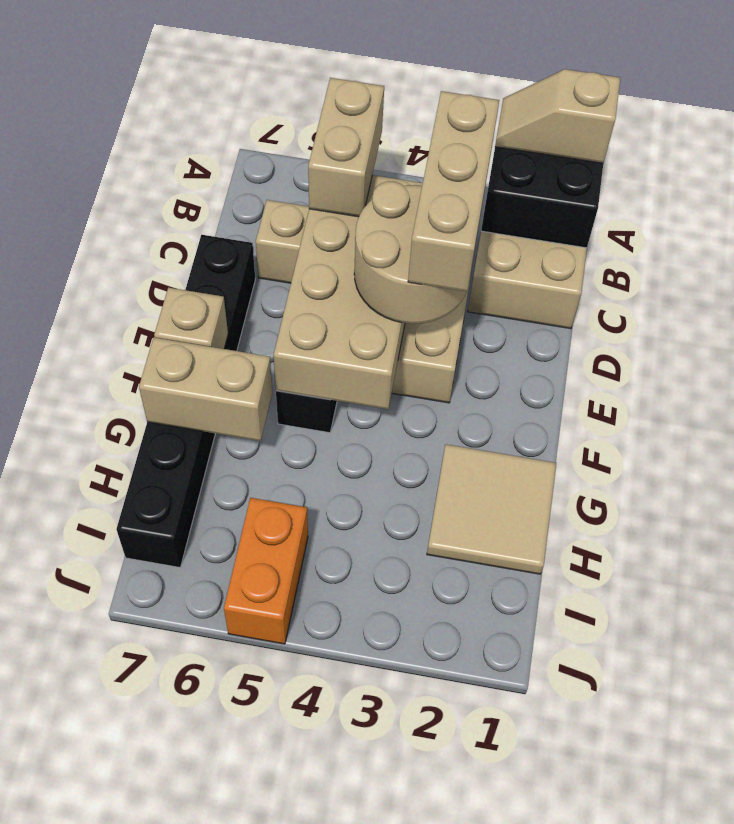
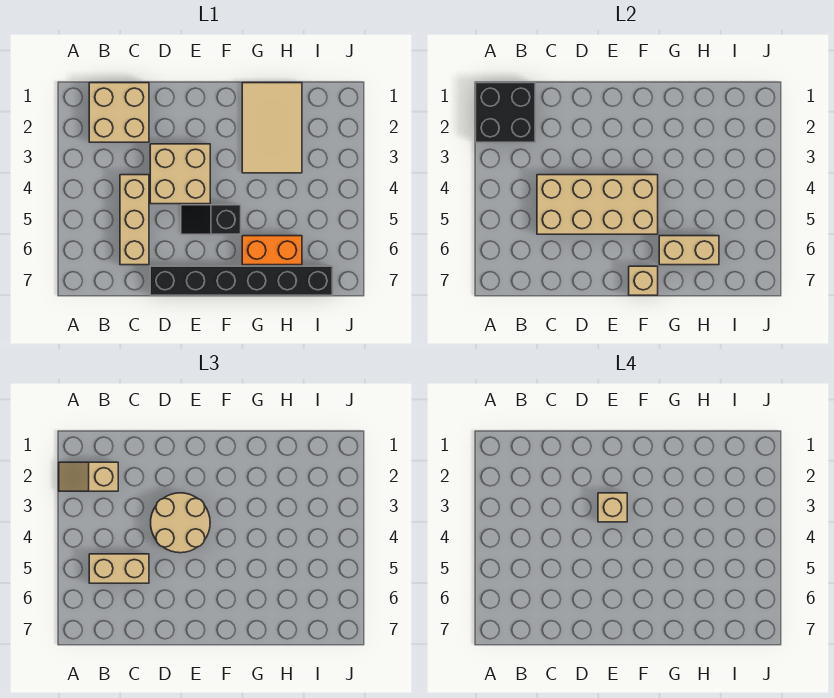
tan 1x2 slope [495,69,620,163] -> tan 1x2 slope turned to [59,462,118,491]
tan 1x3 brick [408,91,499,292] -> tan 1x1 brick [598,493,627,522]
tan 2x2 tile [427,444,556,574] -> tan 2x3 tile [242,83,302,173]
tan 1x2 brick [139,337,272,441] -> tan 1x2 brick turned to [659,236,719,265]
orange 1x2 brick [224,498,308,644] -> orange 1x2 brick moved to [242,236,302,265]

